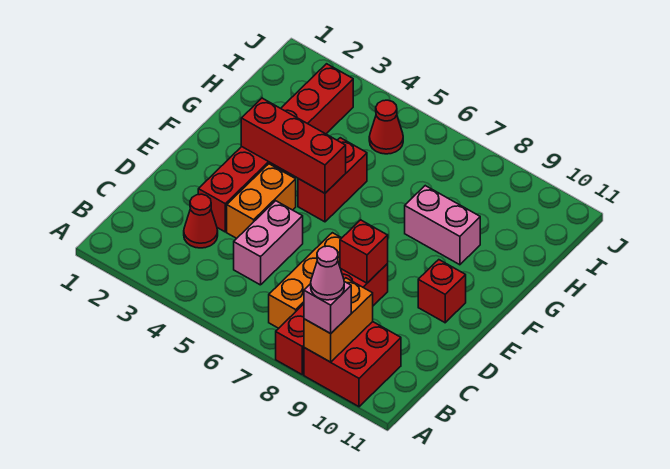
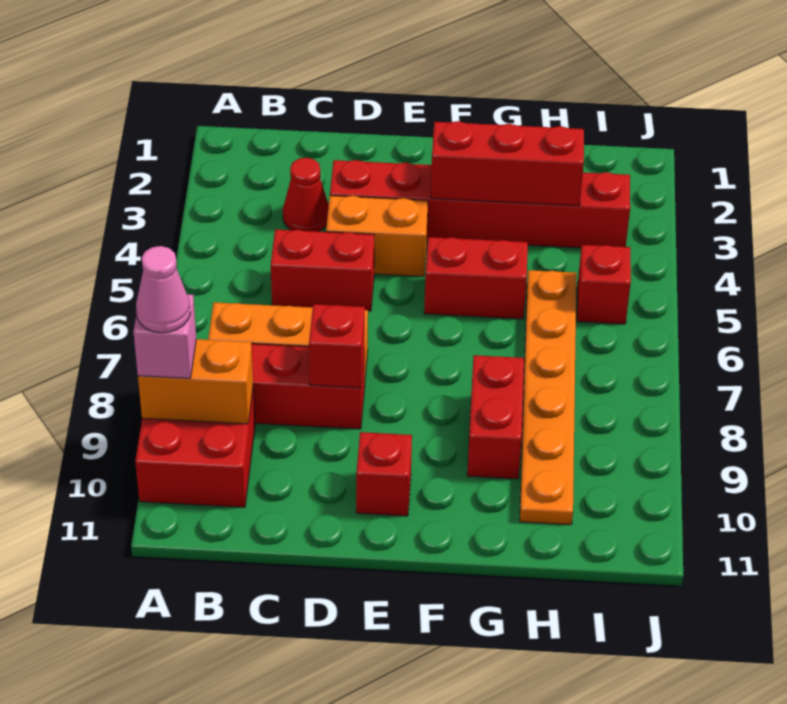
pink 1x2 brick [234,201,303,285] -> red 1x2 brick [271,229,374,311]
red 1x3 brick [241,98,346,193] -> red 1x3 brick turned to [431,121,584,206]
pink 1x2 brick [405,186,480,265] -> red 1x2 brick [467,355,524,479]
none -> orange 1x6 plate [520,270,576,525]
red 1x1 cone [369,100,403,154] -> red 1x1 brick [577,245,631,324]

